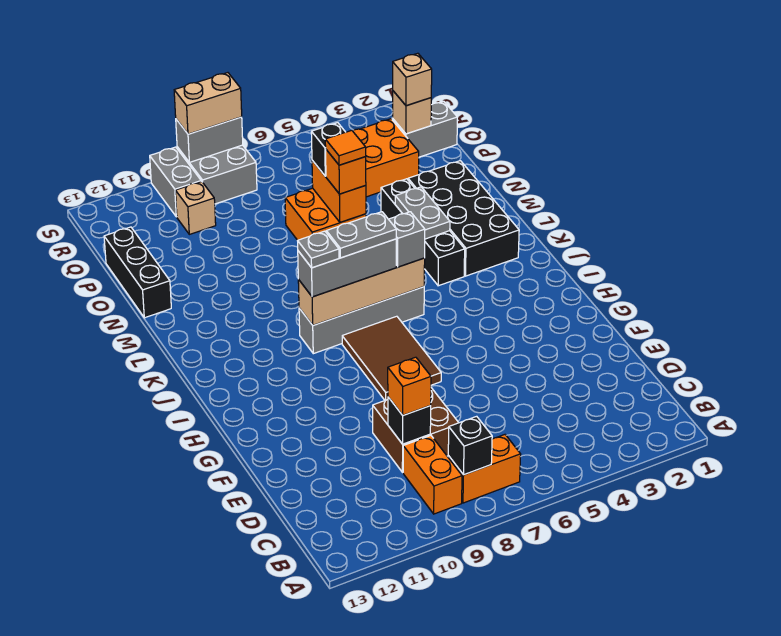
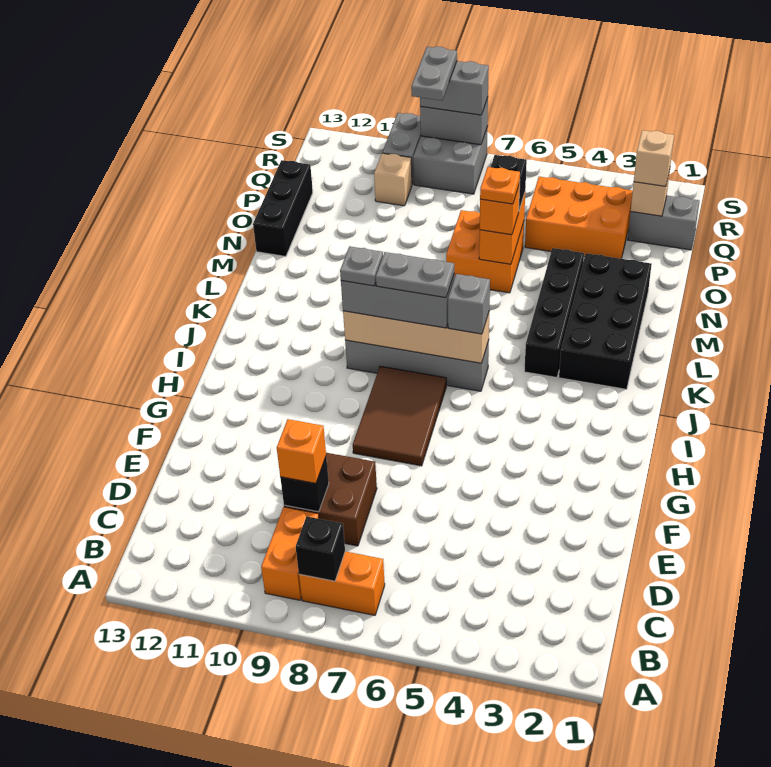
grey 1x2 plate [395,187,450,239] -> grey 1x2 plate moved to [411,47,457,100]
orange 1x1 tile [325,130,366,165] -> orange 1x1 plate [480,167,520,204]
tan 1x2 brick [174,73,242,134] -> grey 1x2 brick [420,61,489,115]

